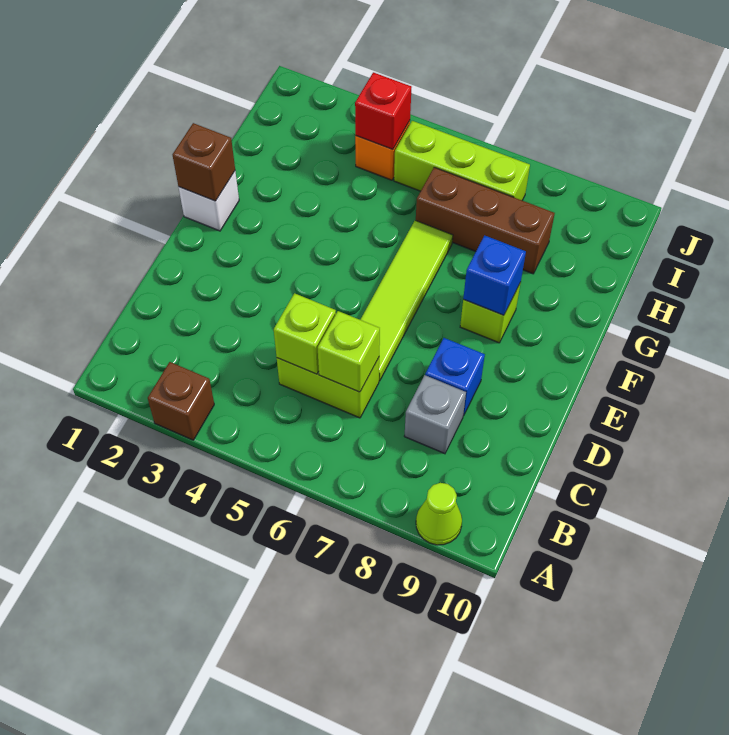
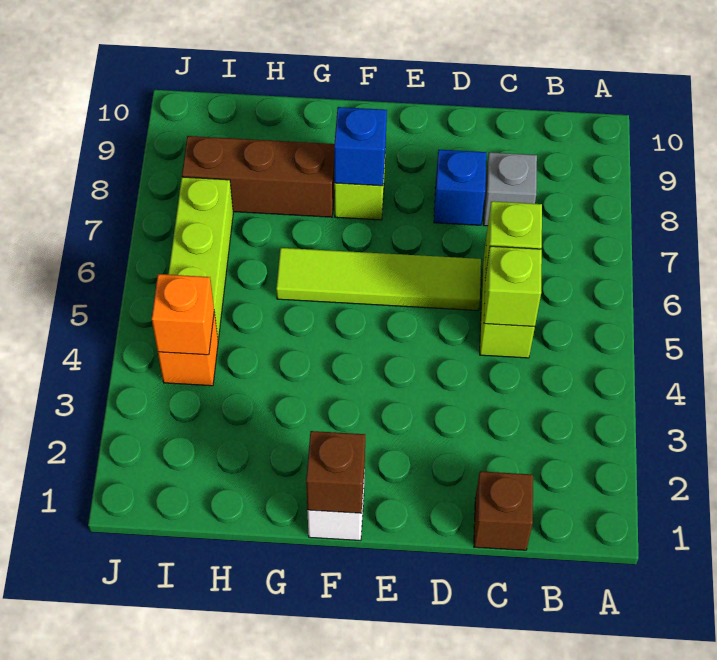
brown 1x1 brick [148,362,214,440] -> brown 1x1 brick moved to [474,471,533,550]
lime 1x1 cone [416,483,462,545] -> none
brown 1x3 brick [416,167,555,274] -> brown 1x3 brick turned to [182,136,335,217]
red 1x1 brick [355,72,412,149] -> orange 1x1 brick [152,274,214,355]

